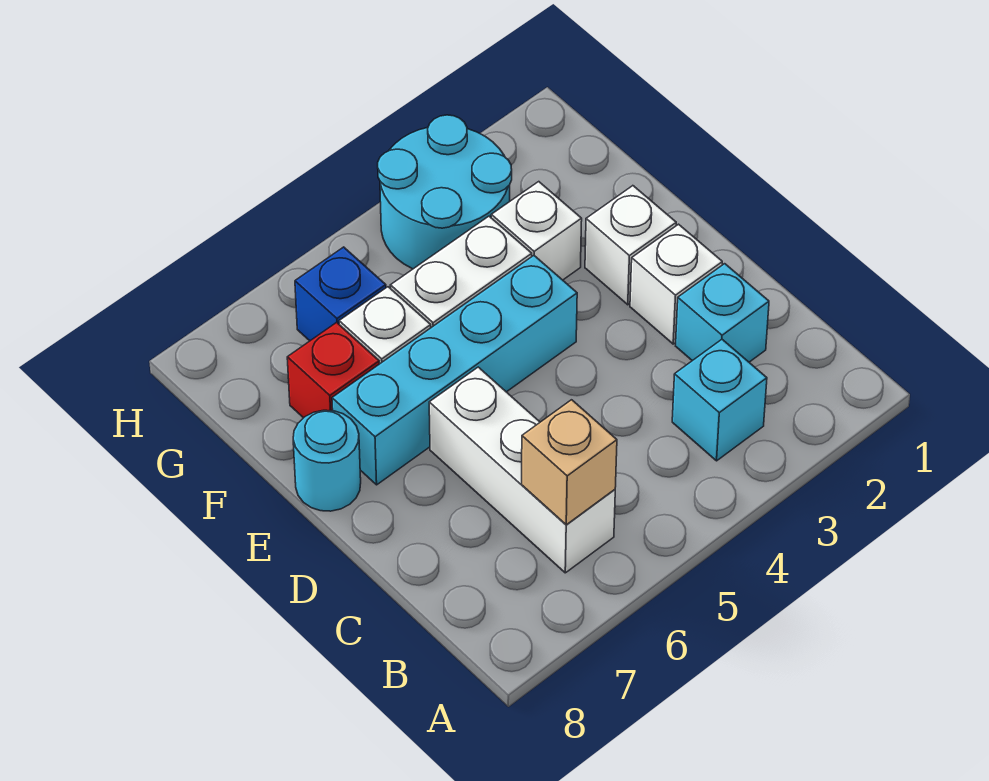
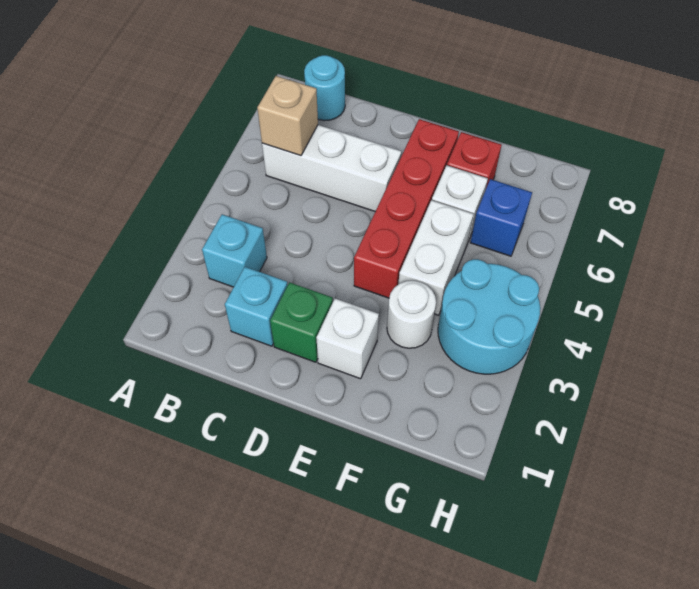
white 1x1 brick [630,224,722,344] -> green 1x1 brick [270,282,333,362]
cyan 1x4 brick [332,256,577,485] -> red 1x4 brick [354,119,459,298]
cyan 1x1 round brick [293,410,361,511] -> cyan 1x1 round brick moved to [304,55,345,121]
white 1x1 brick [491,182,582,280] -> white 1x1 round brick [387,281,436,348]

